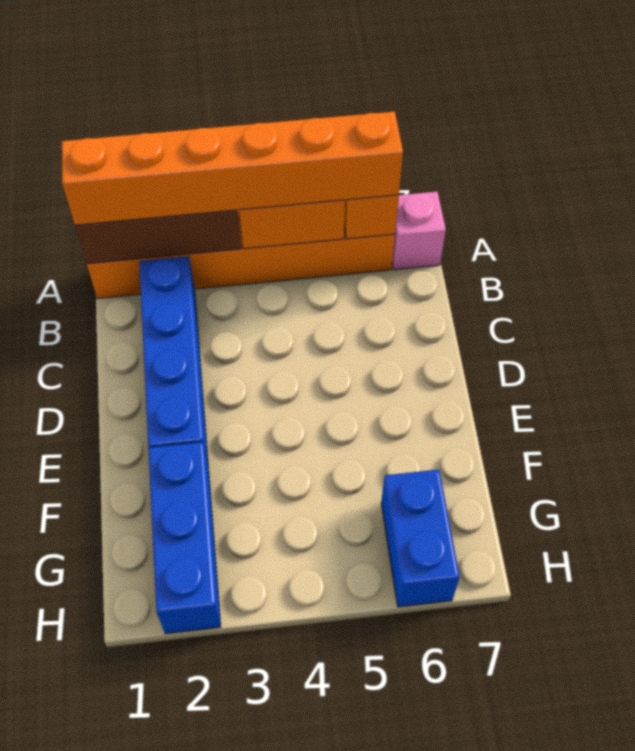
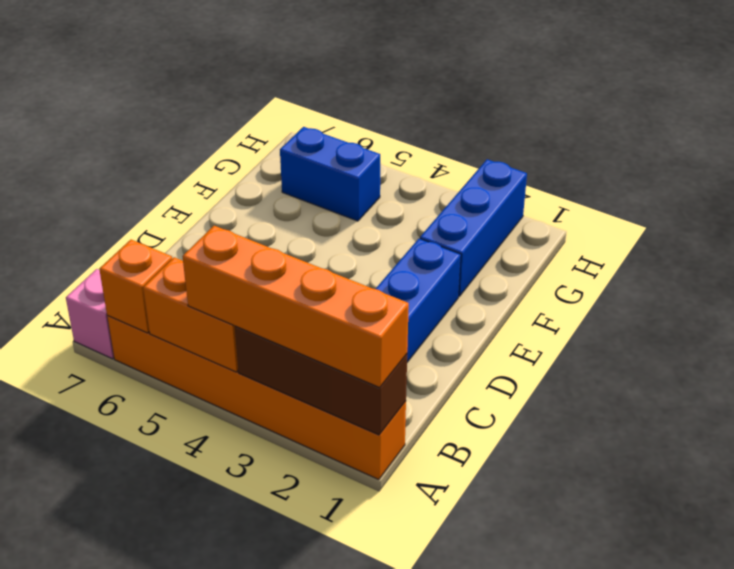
orange 1x6 brick [62,111,403,225] -> orange 1x4 brick [182,226,409,387]
blue 1x2 brick [381,469,460,607] -> blue 1x2 brick turned to [280,127,380,221]

